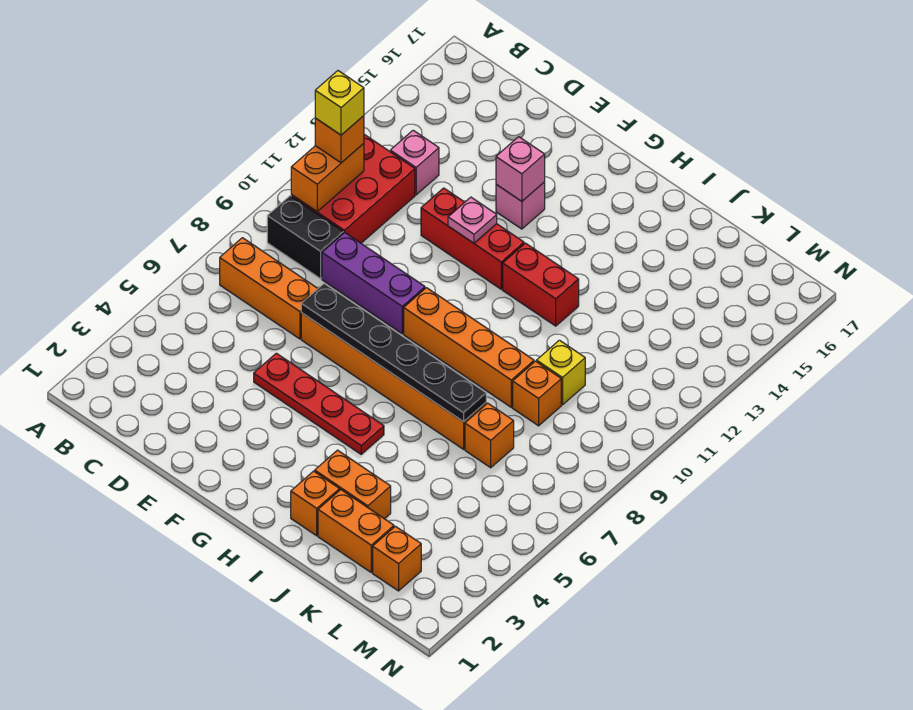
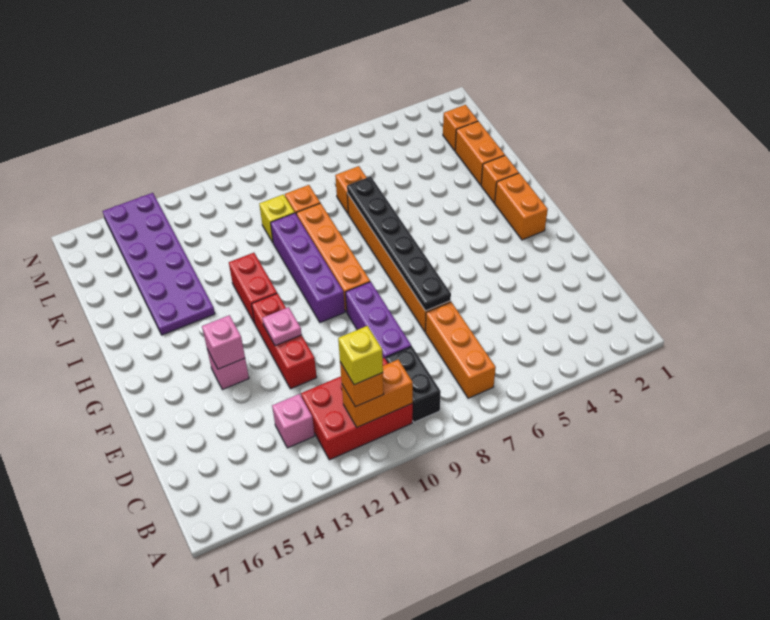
red 1x4 plate [254,353,384,454] -> none
none -> purple 1x4 brick [271,213,345,323]
orange 1x2 brick [315,450,391,519] -> orange 1x2 brick moved to [495,173,548,240]
none -> purple 2x6 plate [103,193,215,335]

